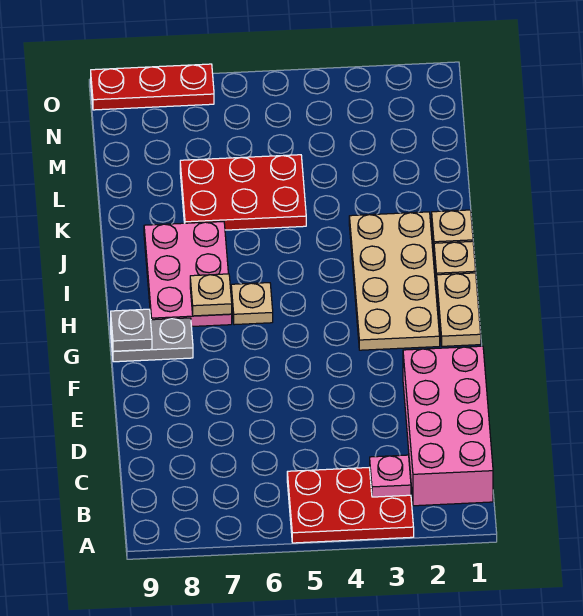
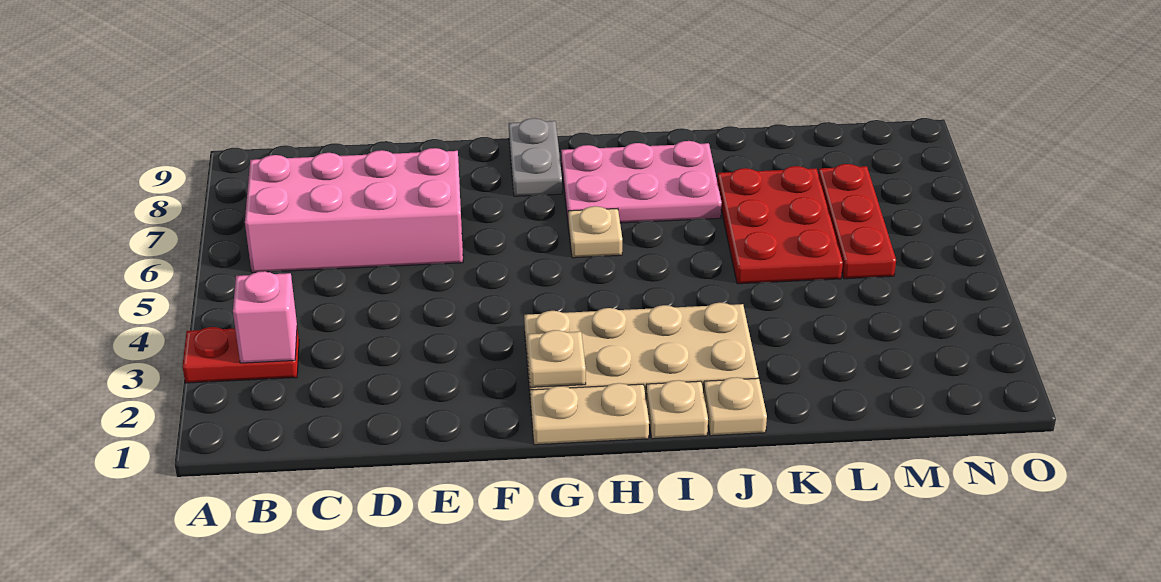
red 2x3 plate [287,467,414,543] -> red 1x2 plate [182,327,299,383]
pink 2x4 brick [403,346,493,506] -> pink 2x4 brick moved to [245,148,463,273]
pink 1x1 plate [370,455,411,497] -> pink 1x1 brick [233,271,297,363]
grey 1x1 plate [111,309,152,351] -> none
tan 1x1 plate [190,274,232,316] -> tan 1x1 plate moved to [527,330,586,387]
red 1x3 plate [91,64,214,110] -> red 1x3 plate moved to [818,164,896,279]

